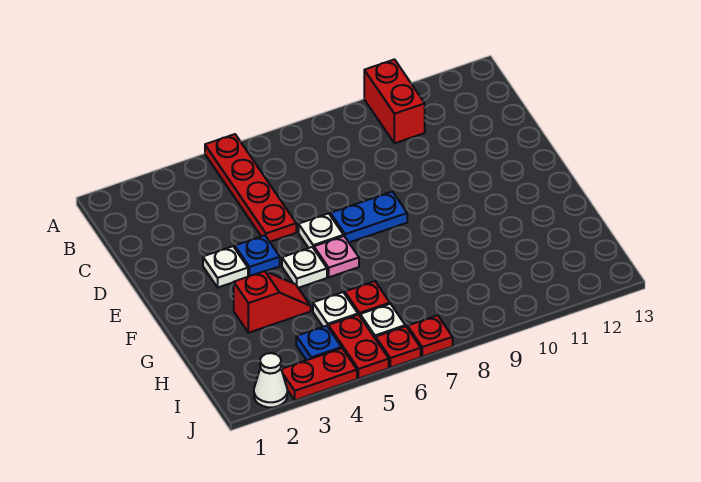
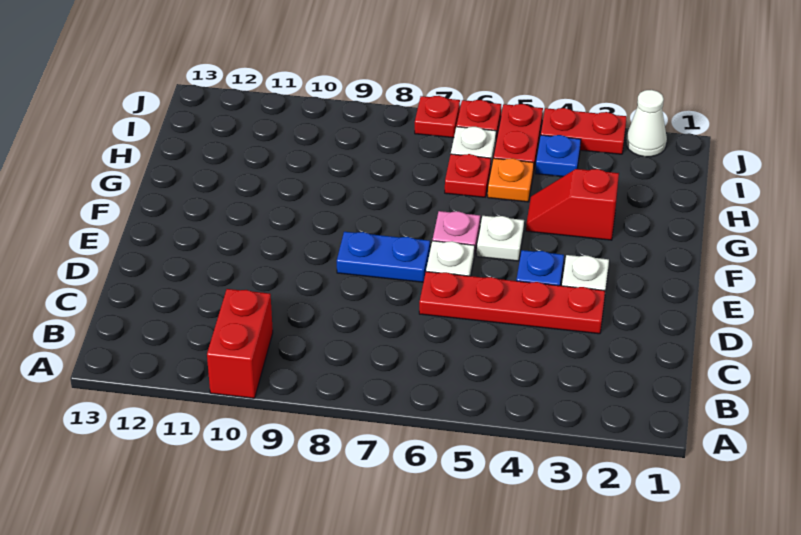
red 1x4 plate [205,134,296,242] -> red 1x4 plate turned to [419,272,605,334]
white 1x1 plate [313,292,358,327] -> orange 1x1 plate [488,158,534,202]

